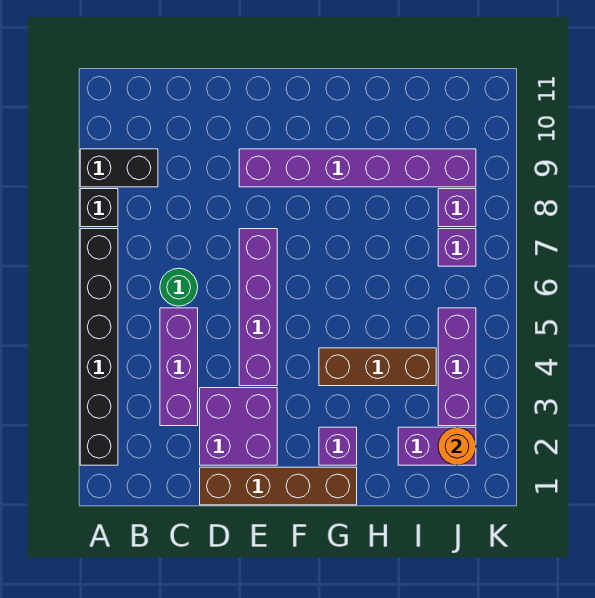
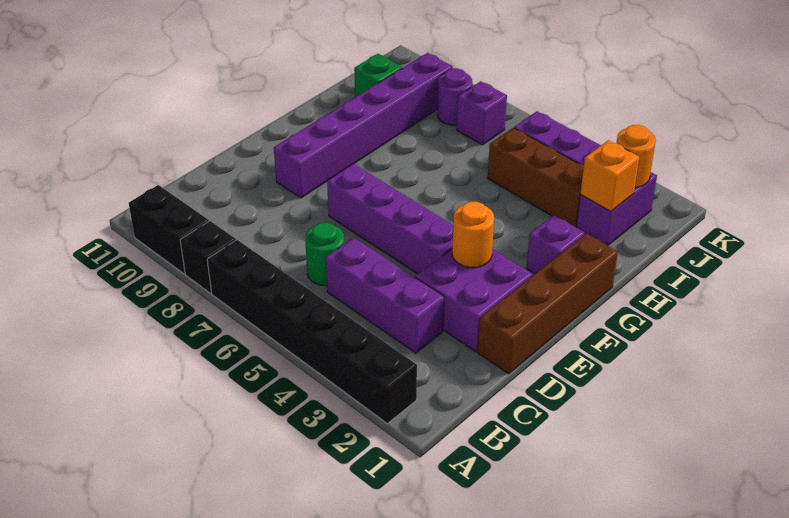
black 1x2 brick [80,149,158,187] -> black 1x2 brick turned to [129,185,209,274]
none -> orange 1x1 round brick [452,202,494,268]
brown 1x3 brick [319,348,436,386] -> brown 1x3 brick turned to [488,128,584,227]
none -> orange 1x1 brick [580,140,639,212]
none -> green 1x1 brick [354,54,402,97]
purple 1x1 brick [438,189,476,227] -> purple 1x1 round brick [437,68,472,125]

